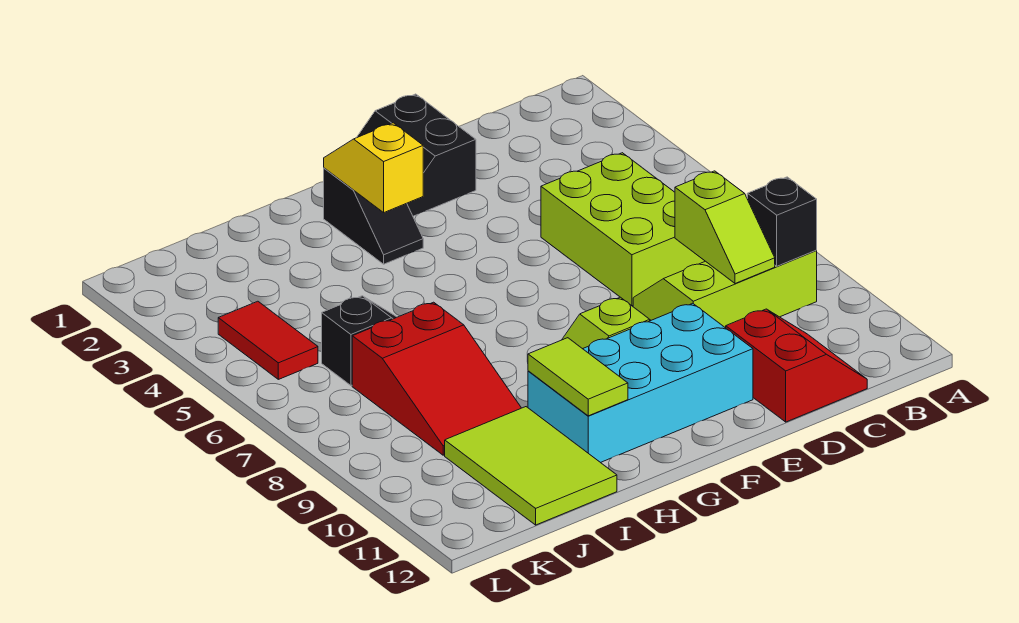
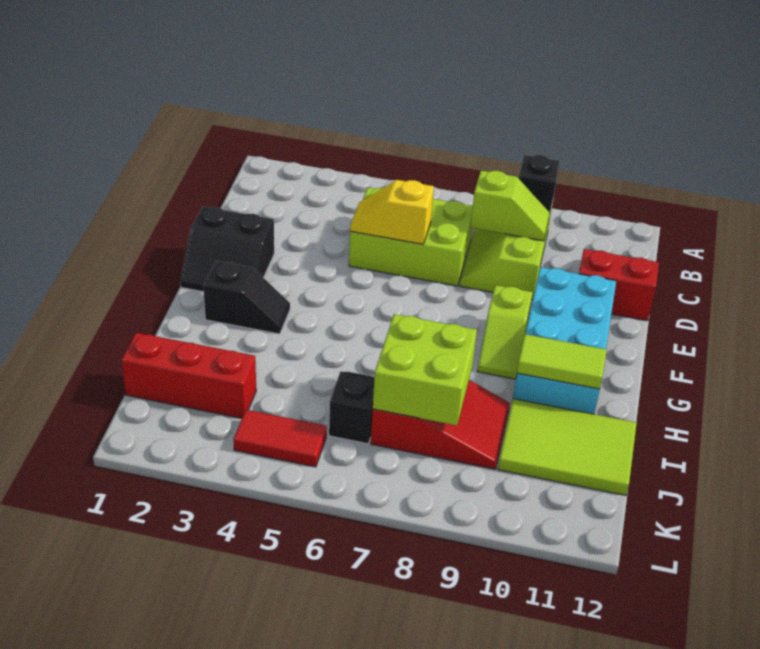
yellow 1x2 slope [324,123,423,213] -> yellow 1x2 slope moved to [350,180,434,244]
none -> lime 2x2 brick [373,314,477,425]
none -> red 1x3 brick [121,333,256,418]

